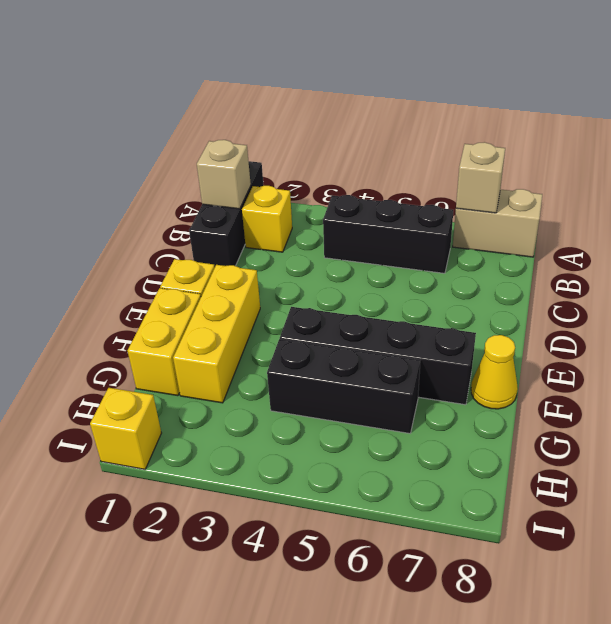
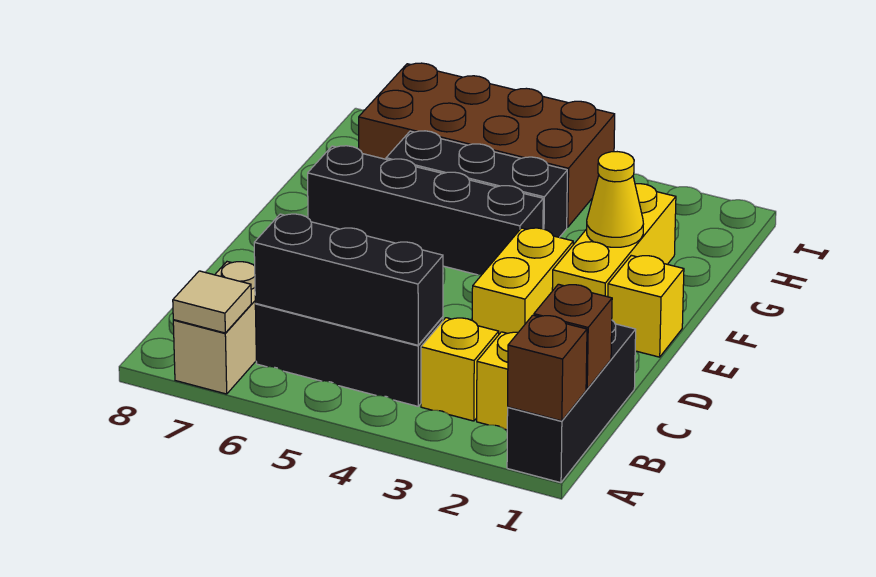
none -> brown 1x1 brick [508,315,587,421]
tan 1x2 brick [453,189,542,257] -> tan 1x2 brick turned to [173,262,256,394]
tan 1x1 brick [456,142,505,213] -> tan 1x1 tile [173,271,251,333]
tan 1x1 brick [197,140,251,209] -> brown 1x1 brick [534,284,612,389]
none -> black 1x3 brick [254,214,443,345]
yellow 1x2 brick [128,288,201,396] -> yellow 1x2 brick moved to [472,228,573,334]
yellow 1x1 cone [471,335,518,409] -> yellow 1x1 cone moved to [587,152,643,247]
none -> brown 2x4 brick [359,63,615,227]
yellow 1x1 brick [90,388,161,469] -> yellow 1x1 brick moved to [421,318,499,421]

